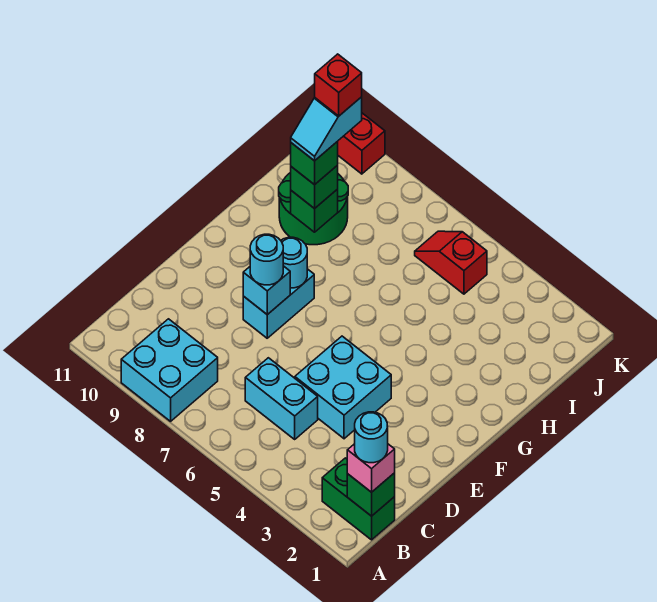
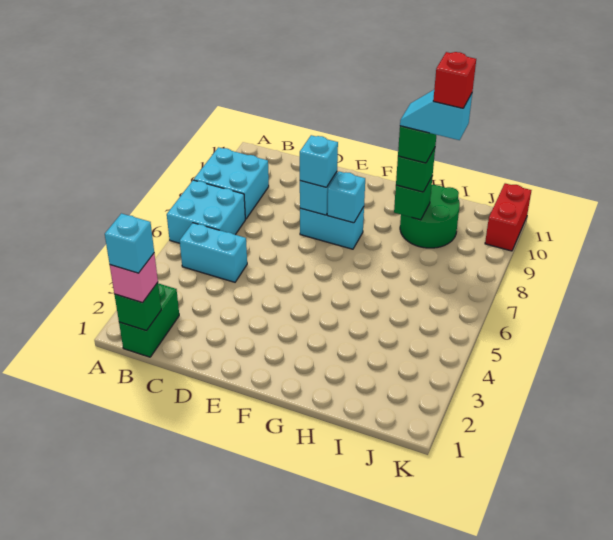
cyan 1x1 round brick [355,412,388,463] -> cyan 1x1 brick [105,213,154,273]
cyan 1x2 brick [245,358,318,439] -> cyan 1x2 brick turned to [180,223,247,282]
cyan 2x2 brick [295,336,391,439] -> cyan 2x2 brick moved to [167,180,245,243]
cyan 1x1 round brick [250,234,283,285] -> cyan 1x1 brick [300,135,338,187]
cyan 1x1 round brick [281,237,307,288] -> cyan 1x1 brick [327,171,365,223]
red 1x2 slope [415,231,487,294] -> none

